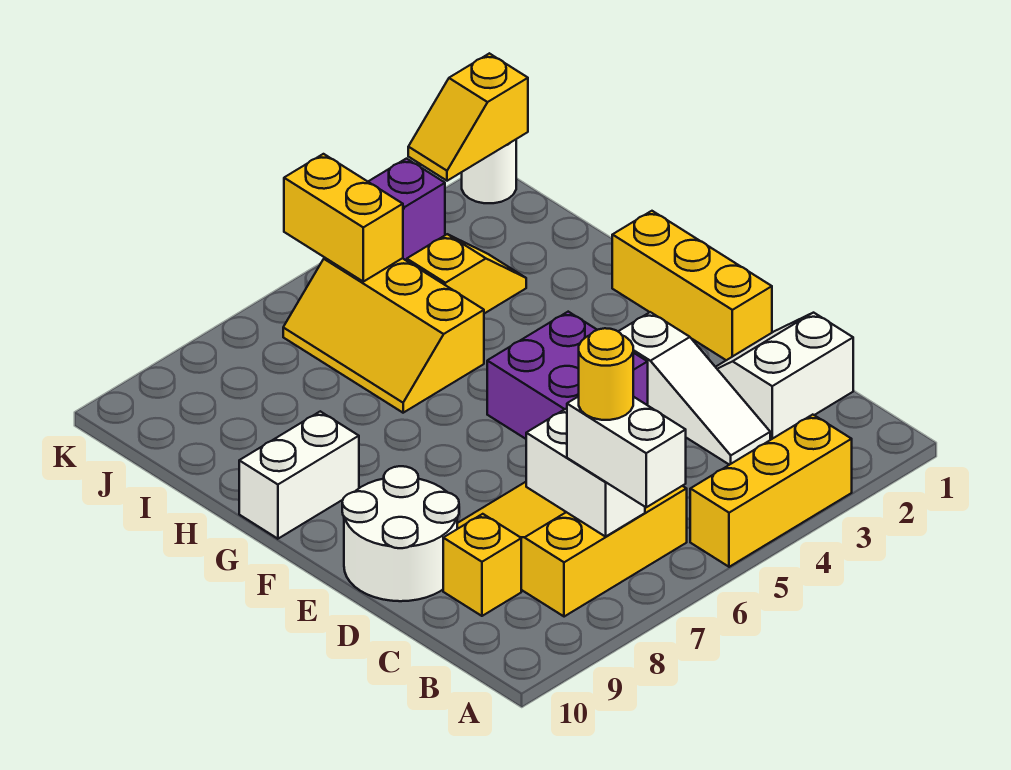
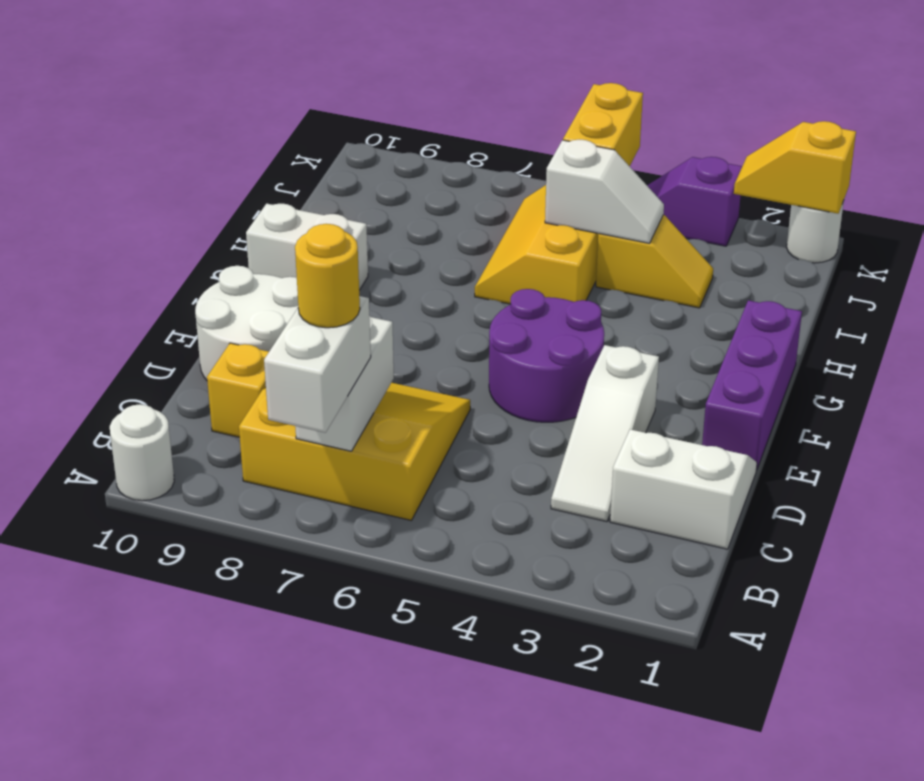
yellow 1x3 brick [690,415,852,567] -> none
none -> white 1x1 round brick [110,404,174,501]
yellow 1x3 brick [612,211,772,360] -> purple 1x3 brick [702,300,802,470]
purple 2x2 brick [487,312,648,439] -> purple 2x2 round brick [489,289,604,422]
none -> white 1x2 slope [545,140,664,243]

